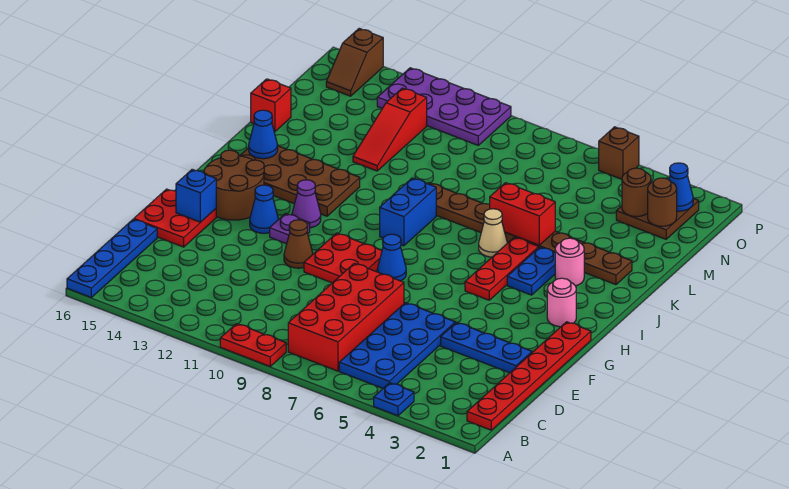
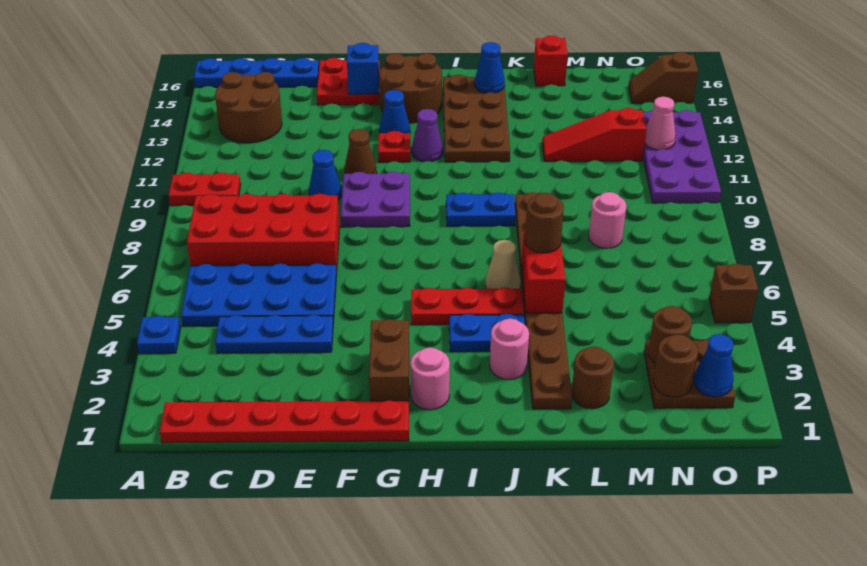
red 1x2 plate [220,324,286,366] -> red 1x2 plate turned to [169,172,241,206]
none -> brown 2x2 round brick [215,72,282,143]
blue 1x3 plate [441,322,532,373] -> blue 1x3 plate turned to [215,315,333,353]
red 2x2 plate [304,233,382,283] -> purple 2x2 plate [341,172,410,227]
none -> brown 1x2 brick [369,319,409,401]
blue 1x1 cone [377,234,406,281] -> blue 1x1 cone moved to [309,150,342,200]
purple 1x1 plate [270,213,310,244] -> red 1x1 plate [378,131,410,162]
blue 1x2 brick [380,178,436,246] -> blue 1x2 plate [446,193,516,226]
none -> brown 1x1 round brick [525,193,564,253]
none -> brown 1x1 round brick [572,346,614,409]
none -> pink 1x1 round brick [589,192,626,248]
none -> pink 1x1 cone [645,97,676,150]

